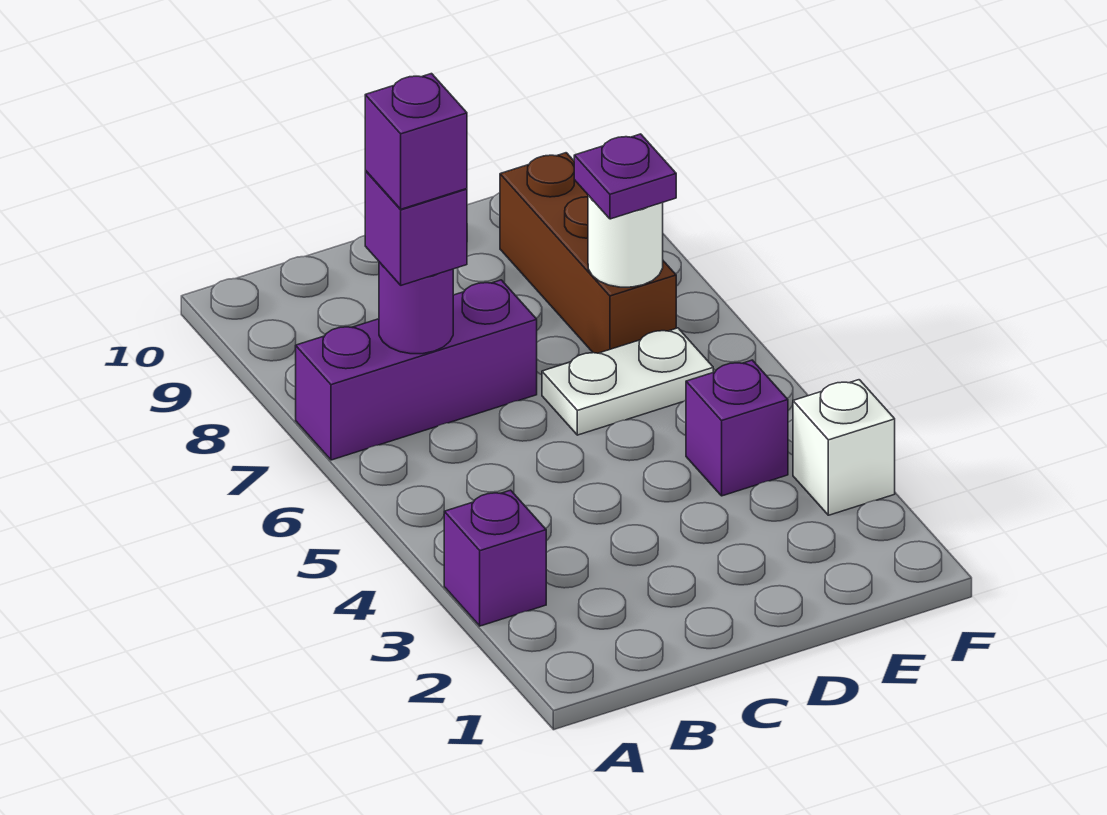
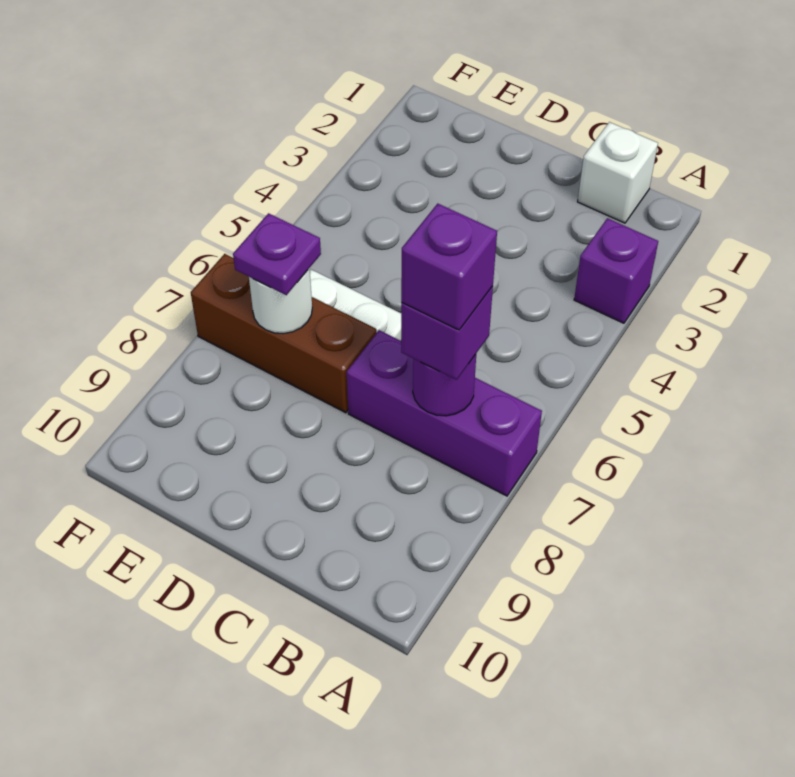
purple 1x1 brick [686,360,788,496] -> none
brown 1x3 brick [500,153,676,353] -> brown 1x3 brick turned to [191,254,376,413]
white 1x1 brick [793,380,895,515] -> white 1x1 brick moved to [578,122,658,223]

